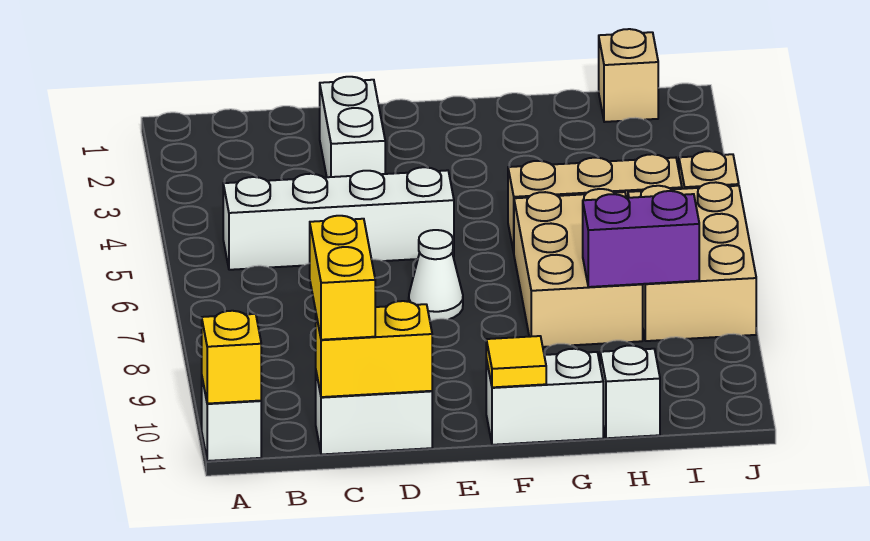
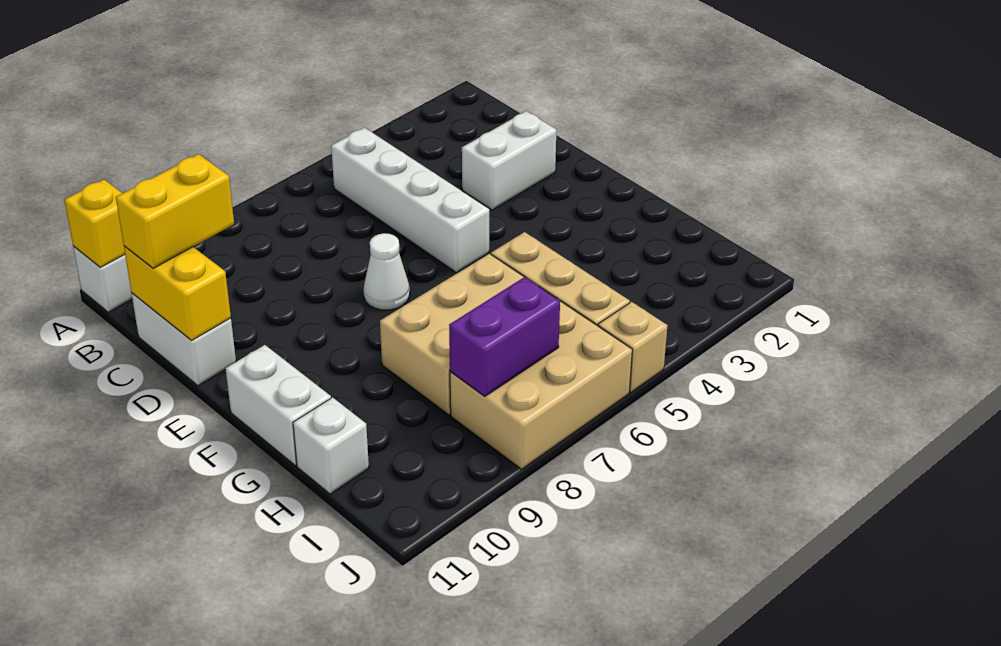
yellow 1x1 tile [486,336,546,387] -> none
purple 1x2 brick [583,191,699,287] -> purple 1x2 brick turned to [449,277,560,397]
tan 1x1 brick [599,29,658,122] -> none

